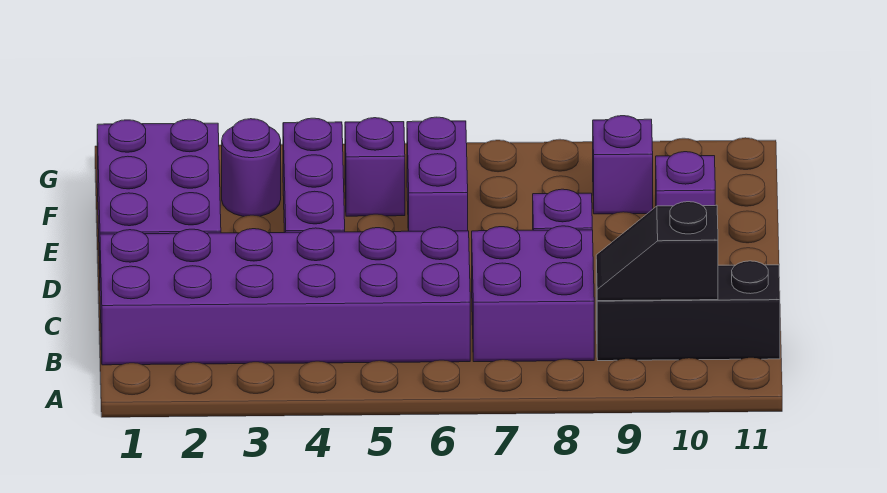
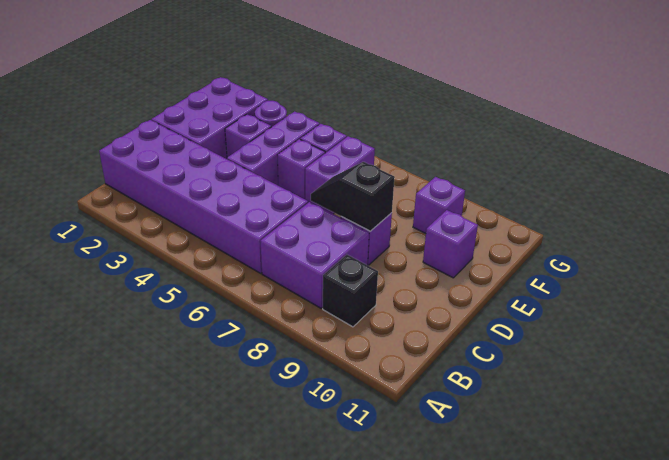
black 1x3 brick [596,261,780,361] -> black 1x1 brick [323,255,378,327]
black 1x2 slope [596,202,718,301] -> black 1x2 slope moved to [311,162,395,231]
none -> purple 1x1 brick [225,114,271,157]
none -> purple 1x1 brick [278,139,325,199]

